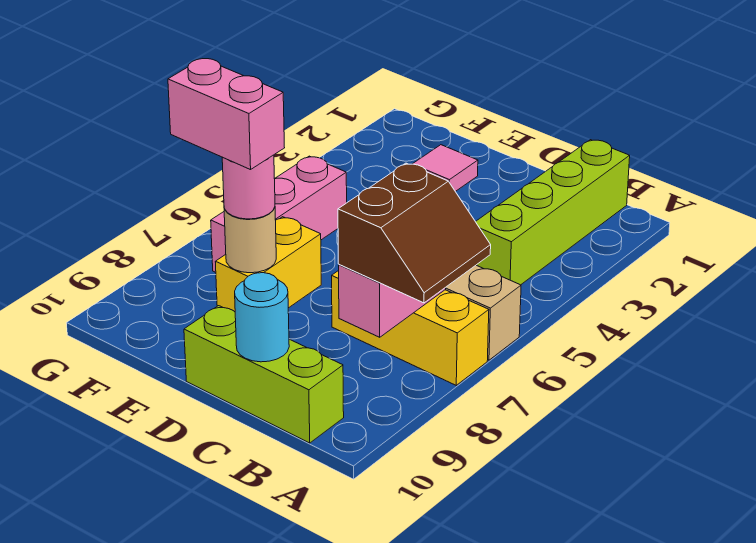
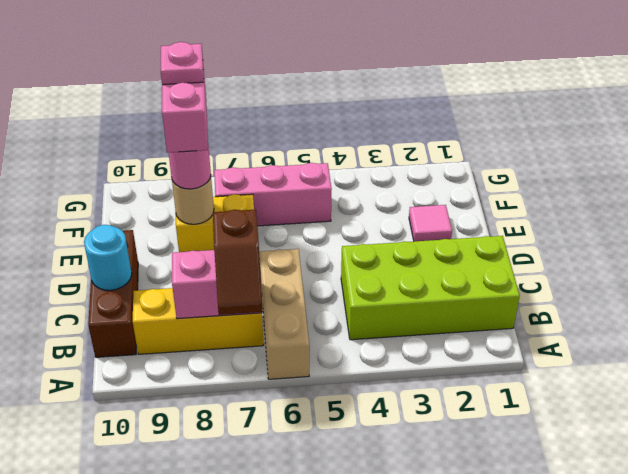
yellow 1x3 brick [332,270,489,385] -> yellow 1x3 brick turned to [133,288,264,354]
brown 2x2 slope [338,163,491,303] -> brown 1x2 slope [213,210,263,315]
lime 1x4 brick [476,140,630,285] -> lime 2x4 brick [341,236,520,340]
lime 1x3 brick [184,306,344,443] -> brown 1x3 brick [88,230,138,357]
none -> pink 1x1 plate [161,42,204,85]

